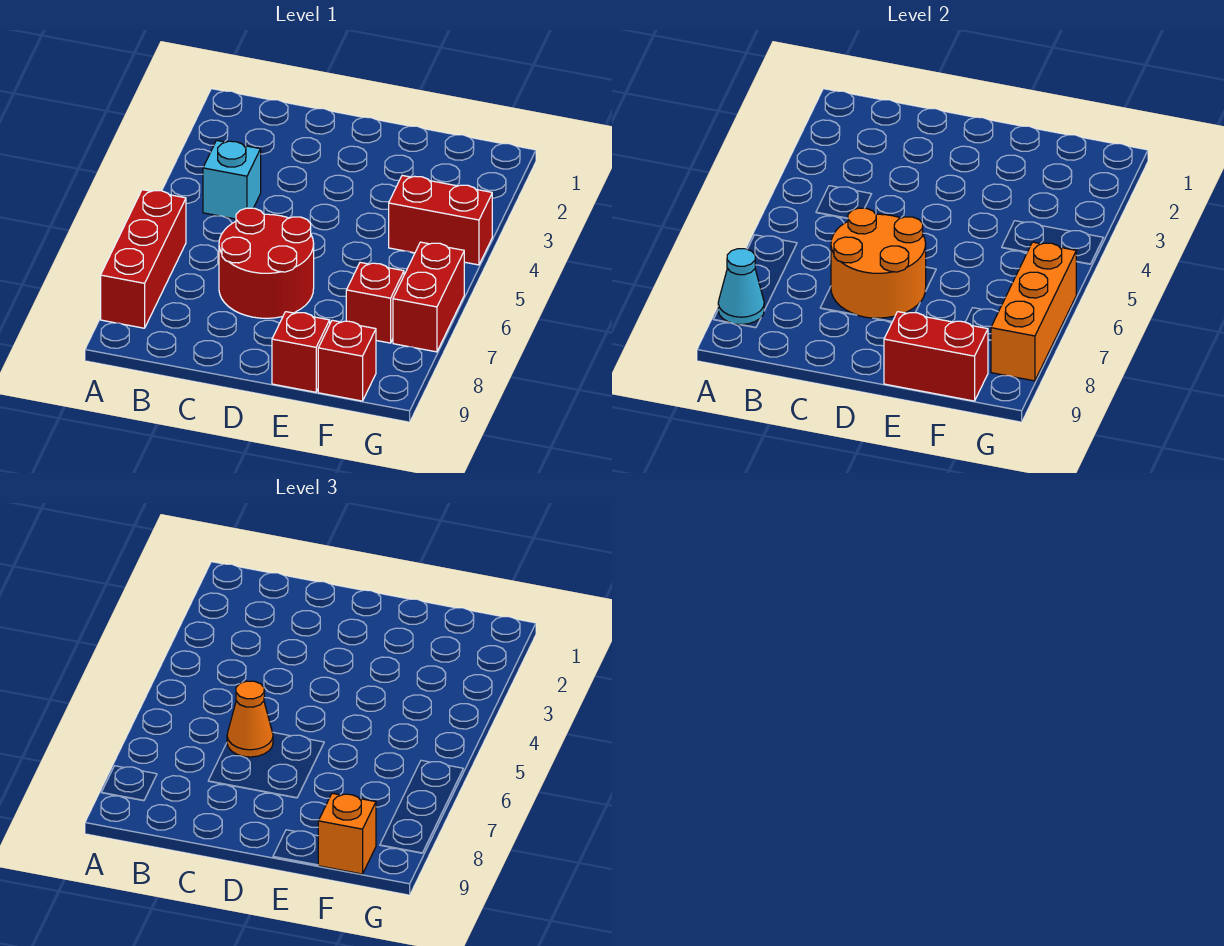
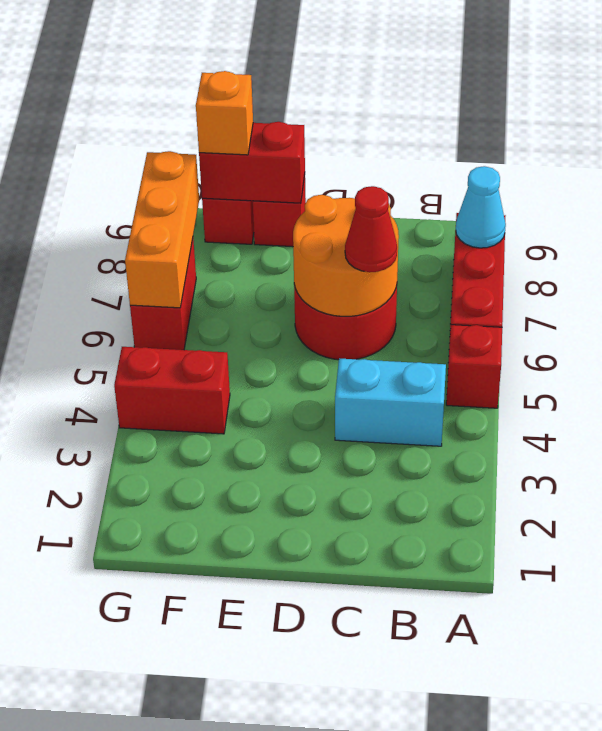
cyan 1x1 brick [203,140,261,219] -> cyan 1x2 brick [335,358,446,446]
orange 1x1 cone [227,681,273,757] -> red 1x1 cone [345,186,397,272]
red 1x1 brick [346,262,404,343] -> red 1x1 brick moved to [446,325,502,408]

